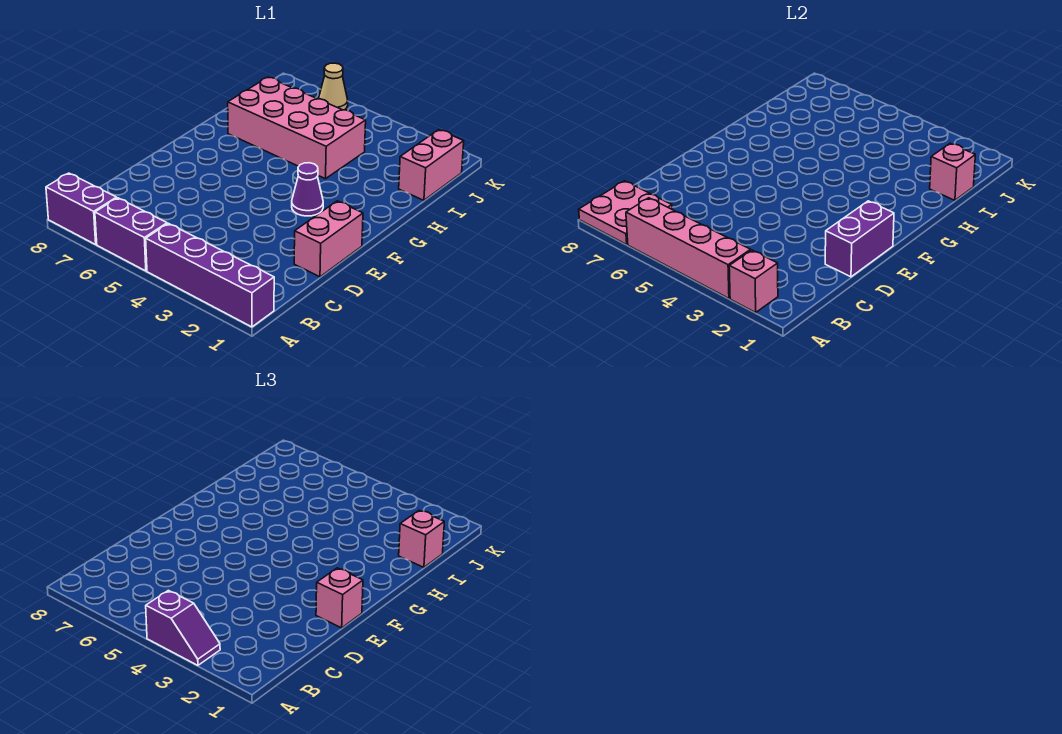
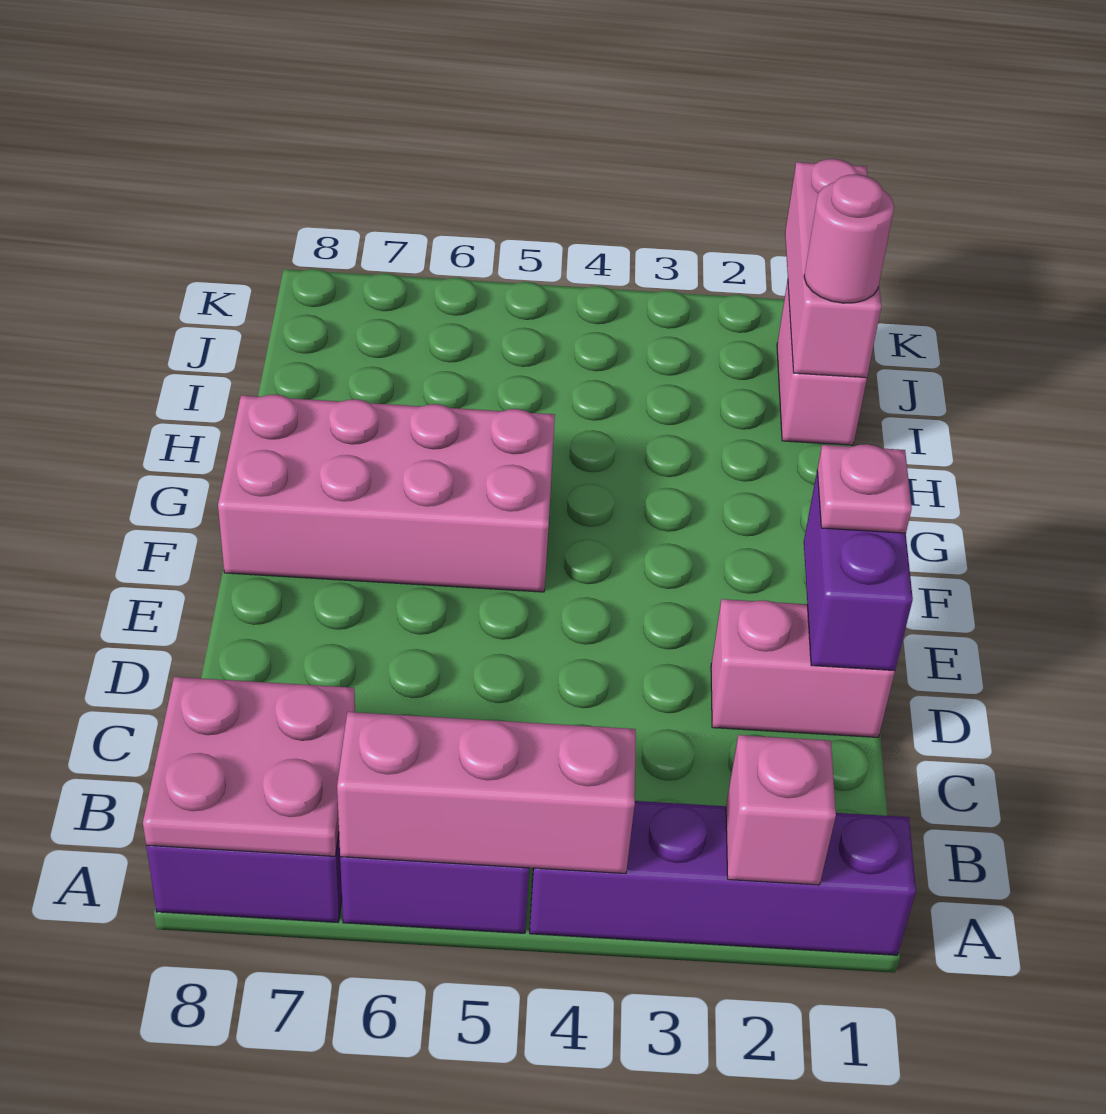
pink 1x4 brick [626,198,751,298] -> pink 1x3 brick [337,712,636,874]
purple 1x2 slope [146,590,220,665] -> none
pink 1x2 brick [294,201,363,277] -> pink 1x2 brick turned to [711,599,895,737]
pink 1x1 brick [316,568,363,628] -> pink 1x1 plate [817,444,912,533]
purple 1x1 cone [292,163,323,216] -> none
pink 2x4 brick [228,77,366,179] -> pink 2x4 brick moved to [218,394,555,592]
pink 1x1 brick [930,143,975,200] -> pink 1x3 brick [785,159,881,378]
pink 1x1 brick [399,510,444,567] -> pink 1x1 round brick [804,174,894,303]
tan 1x1 cone [319,63,348,110] -> none

